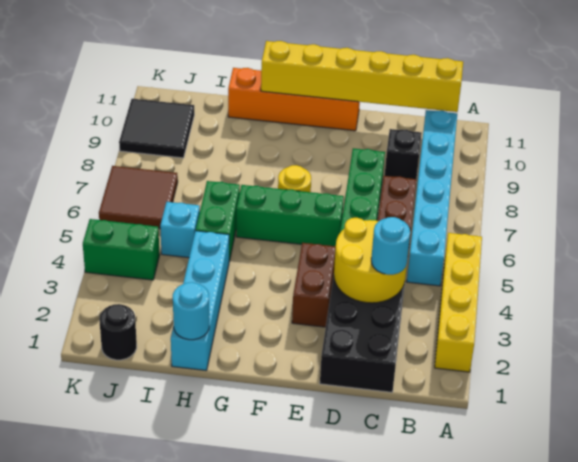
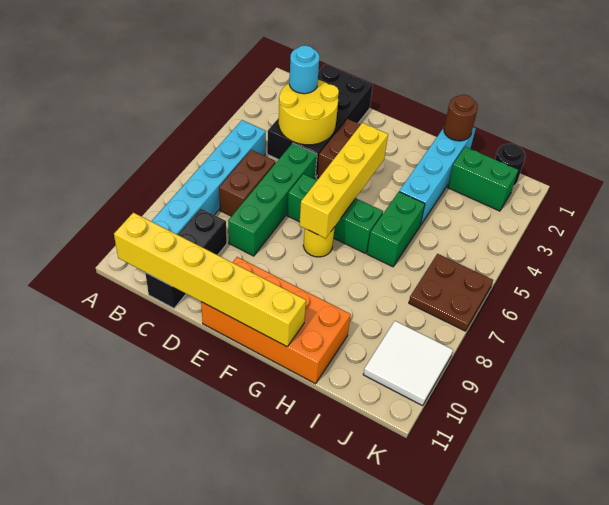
yellow 1x4 brick [435,233,482,372] -> yellow 1x4 brick moved to [299,123,388,238]
black 1x1 brick [385,129,422,179] -> black 1x3 brick [145,209,227,308]
orange 1x4 brick [228,68,360,131] -> orange 2x4 brick [201,257,351,384]
cyan 1x1 round brick [173,282,209,340] -> brown 1x1 round brick [444,95,478,141]
cyan 1x1 brick [160,202,200,258] -> none
green 1x2 brick [83,219,160,280] -> green 1x2 brick moved to [448,147,518,211]
brown 2x2 tile [99,166,178,229] -> brown 2x2 plate [409,254,493,331]
black 2x2 tile [119,99,194,158] -> white 2x2 tile [363,321,453,406]

